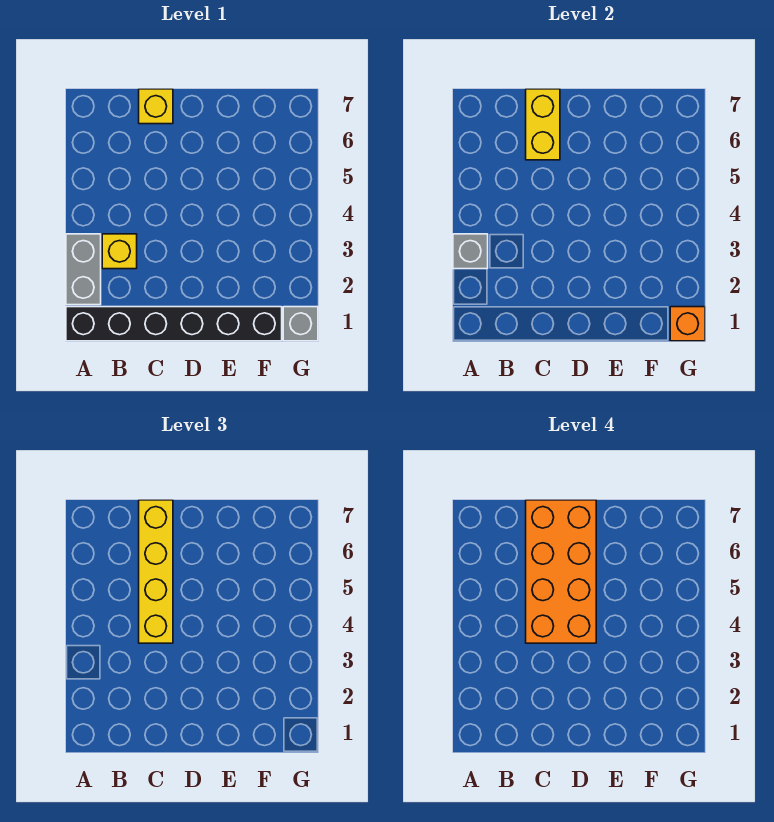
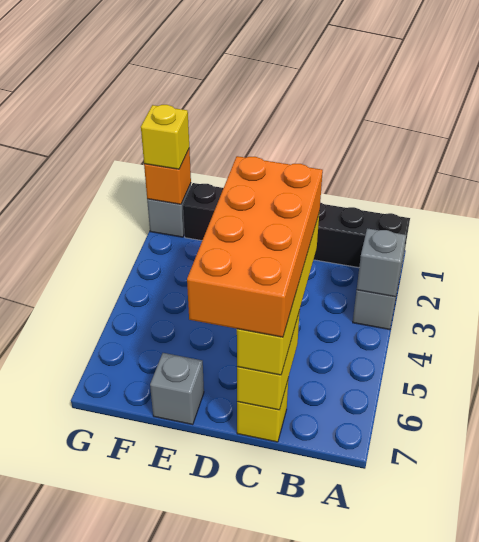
yellow 1x1 brick [102,234,137,269] -> yellow 1x1 brick moved to [141,105,189,169]
none -> grey 1x1 brick [150,353,204,425]

